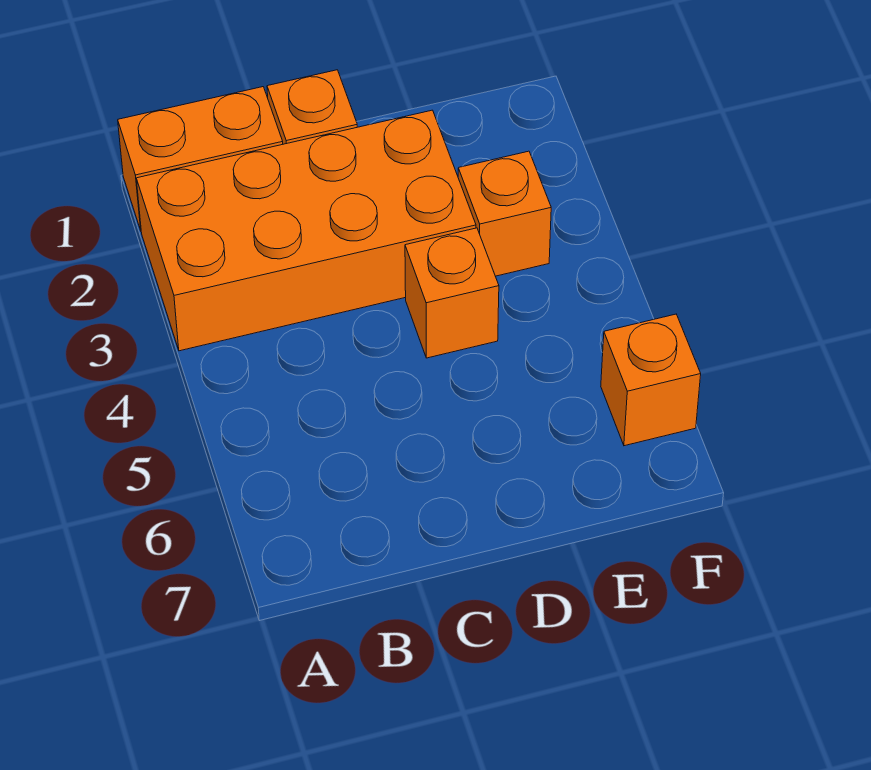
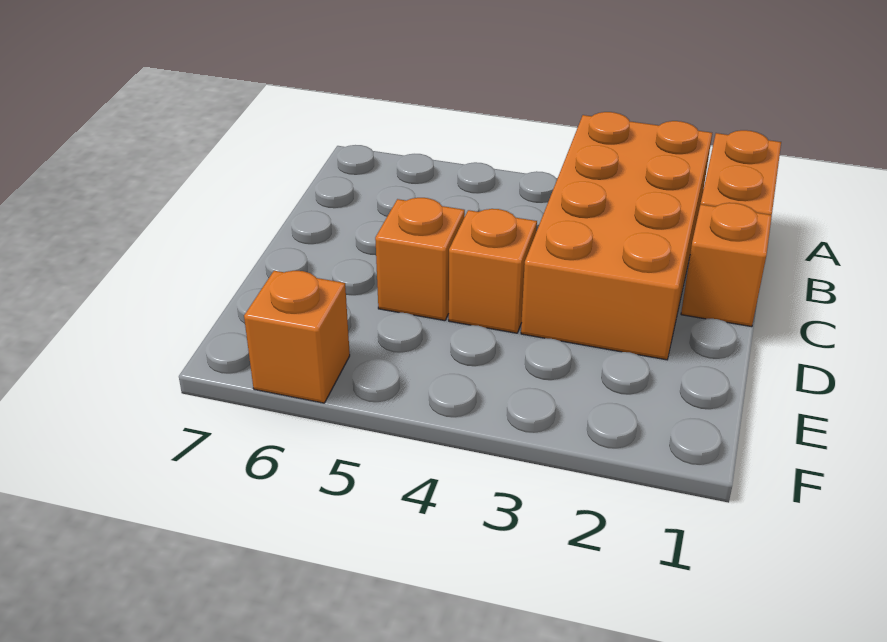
orange 1x1 brick [458,151,551,276] -> orange 1x1 brick moved to [375,198,465,321]

